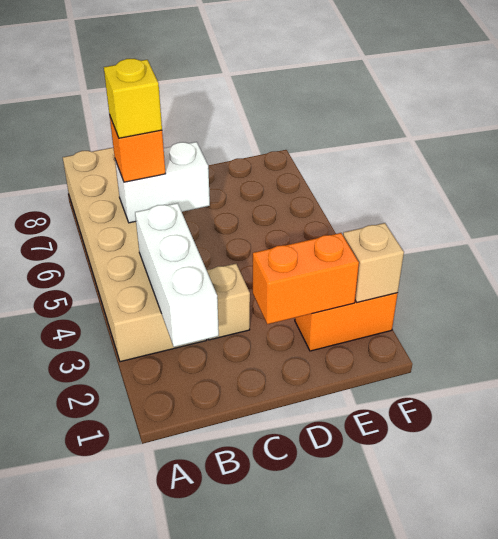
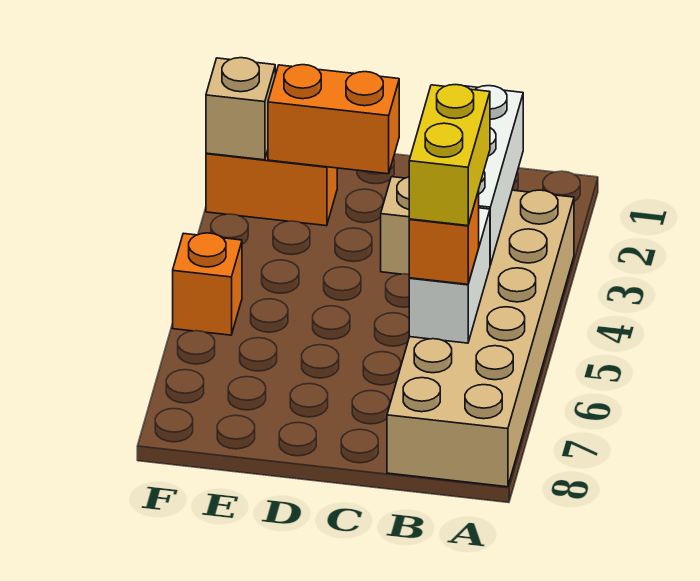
white 1x2 brick [115,142,210,223] -> white 1x2 brick turned to [409,208,490,343]
yellow 1x1 brick [104,59,162,138] -> yellow 1x2 brick [409,85,490,226]
none -> orange 1x1 brick [173,233,242,335]

